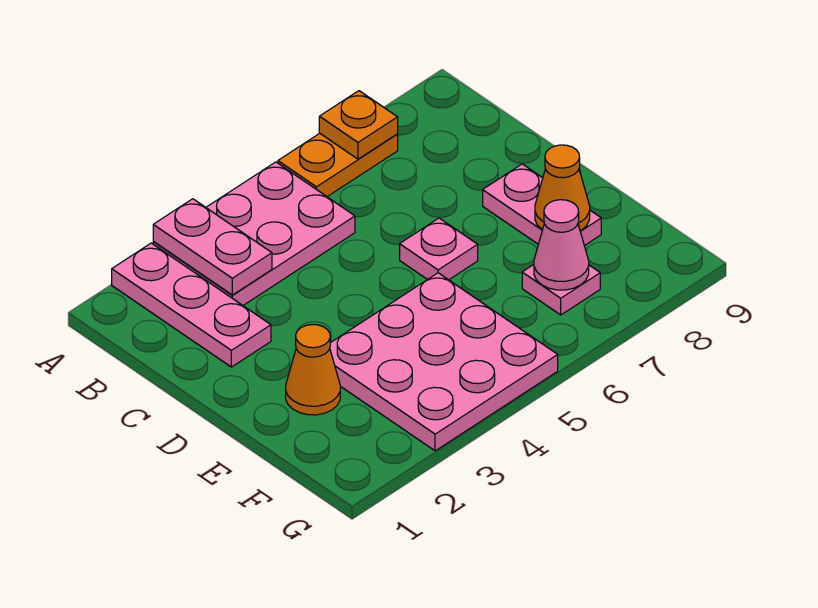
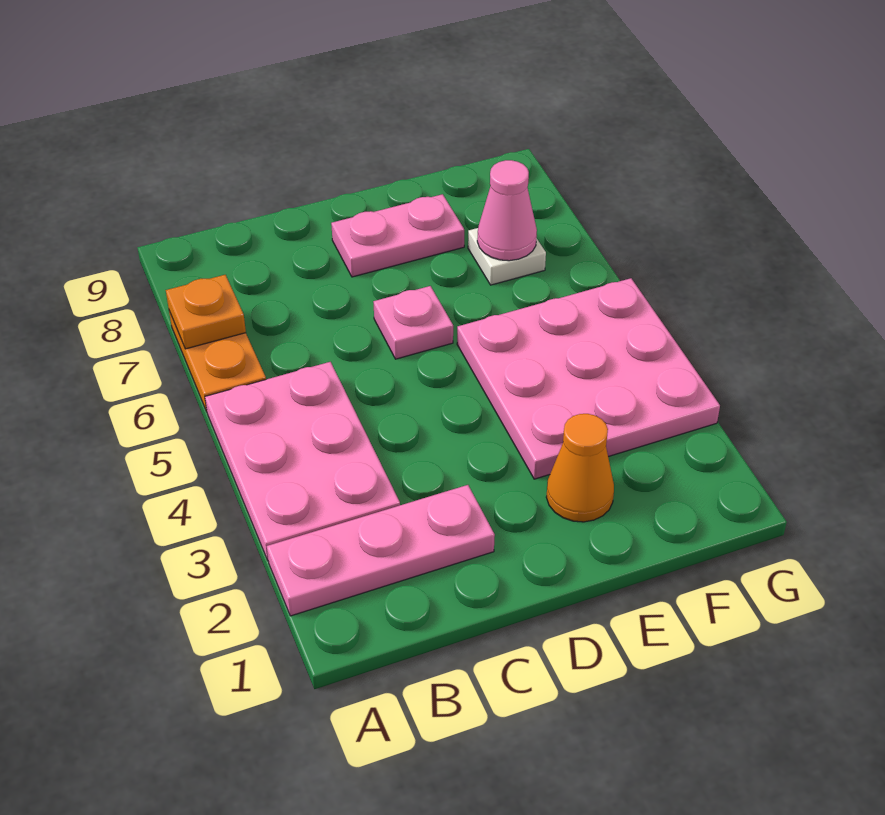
pink 1x2 plate [153,199,272,295] -> none
orange 1x1 cone [535,145,590,231] -> none
pink 1x1 plate [522,265,600,315] -> white 1x1 plate [468,228,546,285]

